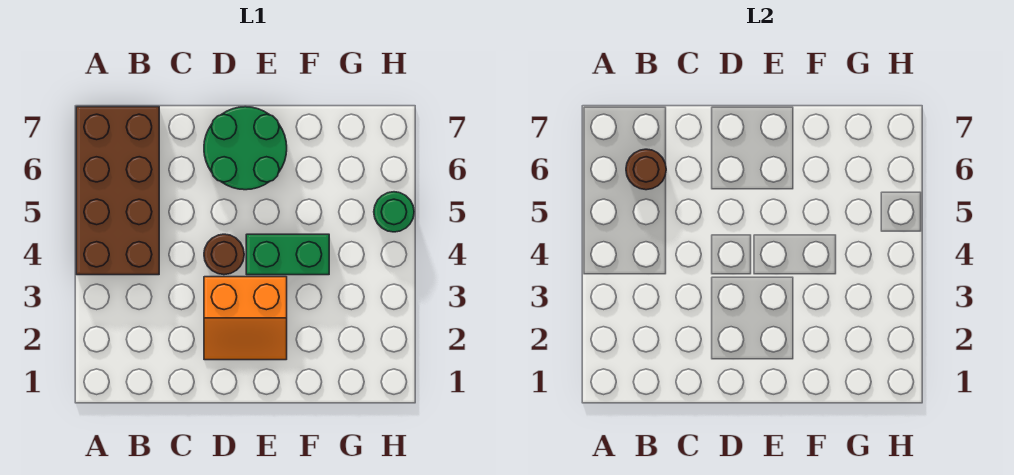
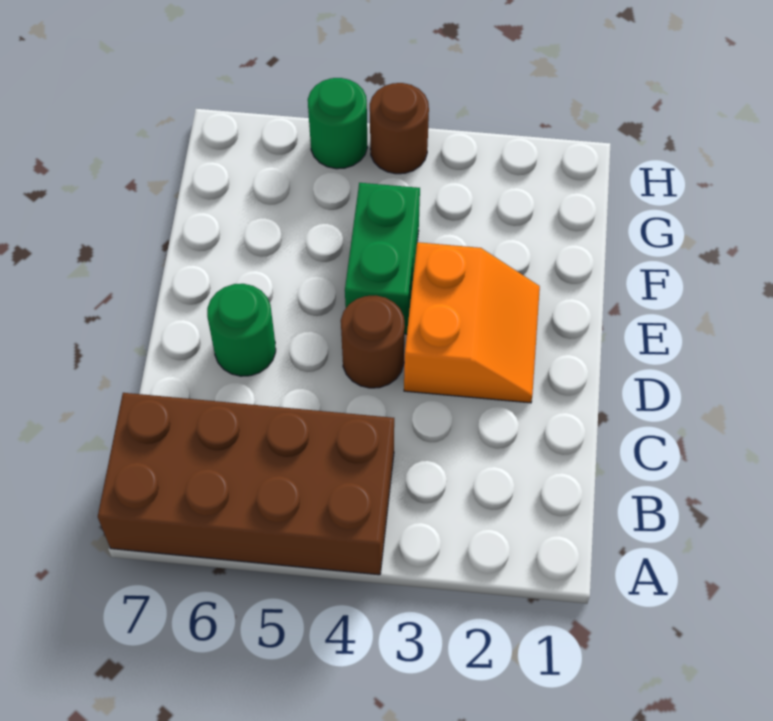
brown 1x1 round brick [626,149,666,190] -> brown 1x1 round brick moved to [370,83,429,174]
green 2x2 round brick [204,107,287,190] -> green 1x1 round brick [207,284,276,376]

